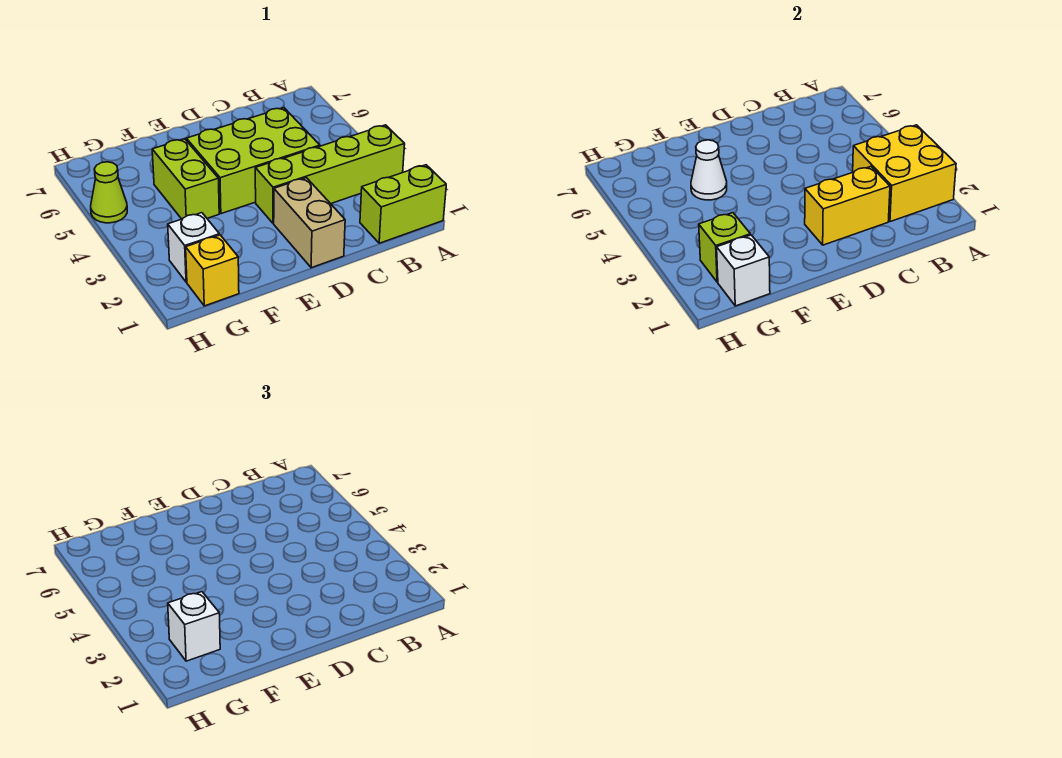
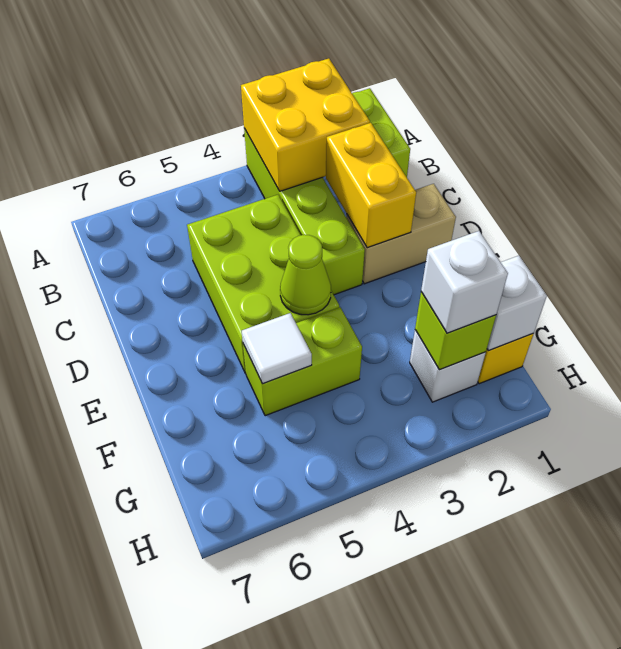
white 1x1 cone [691,140,727,200] -> white 1x1 tile [242,313,312,384]
lime 1x1 cone [91,162,127,223] -> lime 1x1 cone moved to [280,235,331,315]

